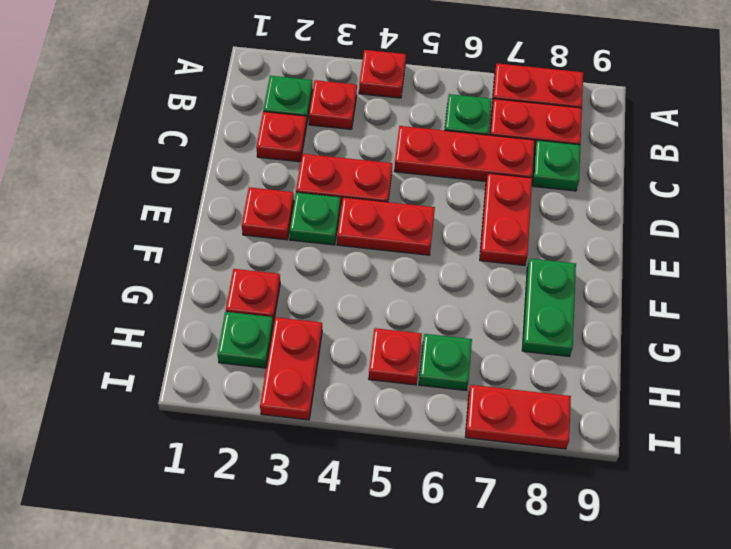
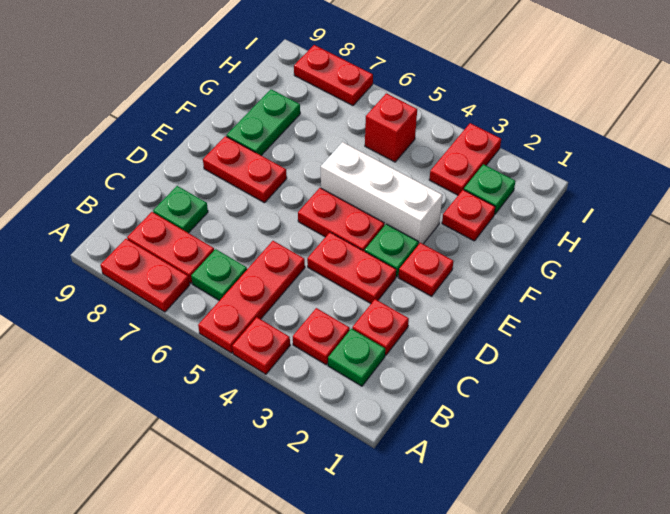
red 1x3 plate [394,126,534,181] -> red 1x3 plate turned to [198,241,305,353]
red 1x2 plate [480,173,532,266] -> red 1x2 plate turned to [203,136,287,203]
none -> white 1x3 brick [321,142,443,245]
red 1x1 plate [369,328,422,385] -> red 1x1 brick [365,93,417,162]
green 1x1 plate [419,334,472,390] -> none

